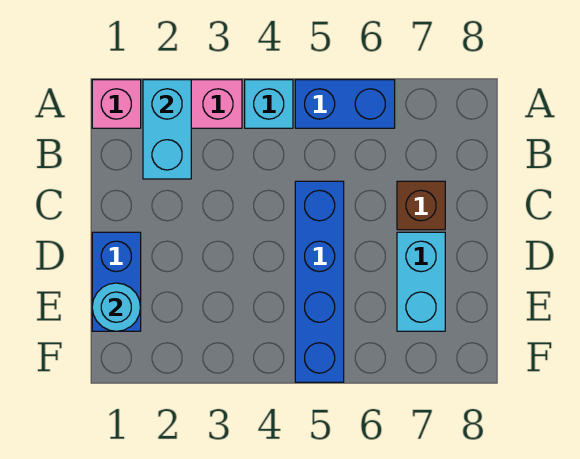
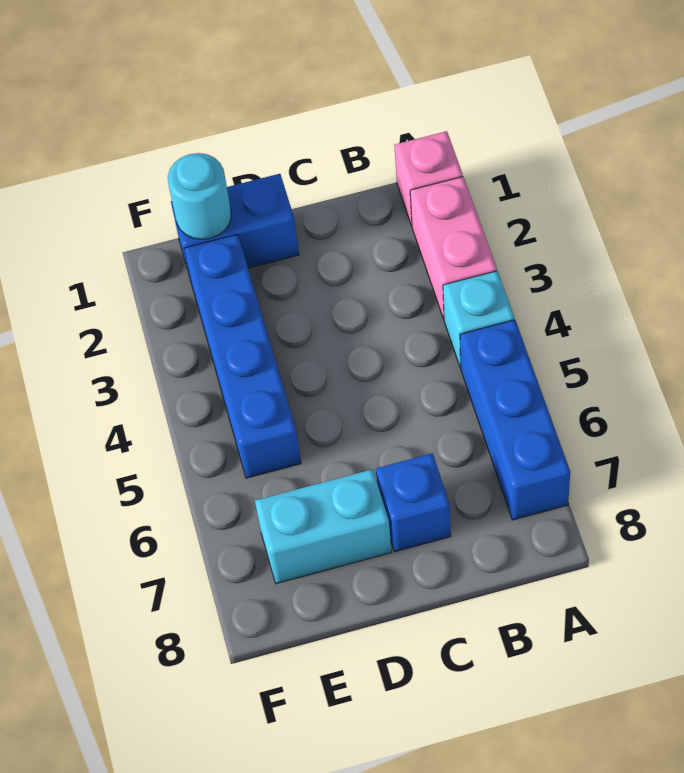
cyan 1x2 brick [143,80,191,179] -> none
blue 1x2 brick [295,80,395,128] -> blue 1x3 brick [460,320,570,520]
blue 1x4 brick [295,181,344,382] -> blue 1x4 brick turned to [184,234,301,478]
brown 1x1 brick [397,181,445,230] -> blue 1x1 brick [376,453,451,552]

